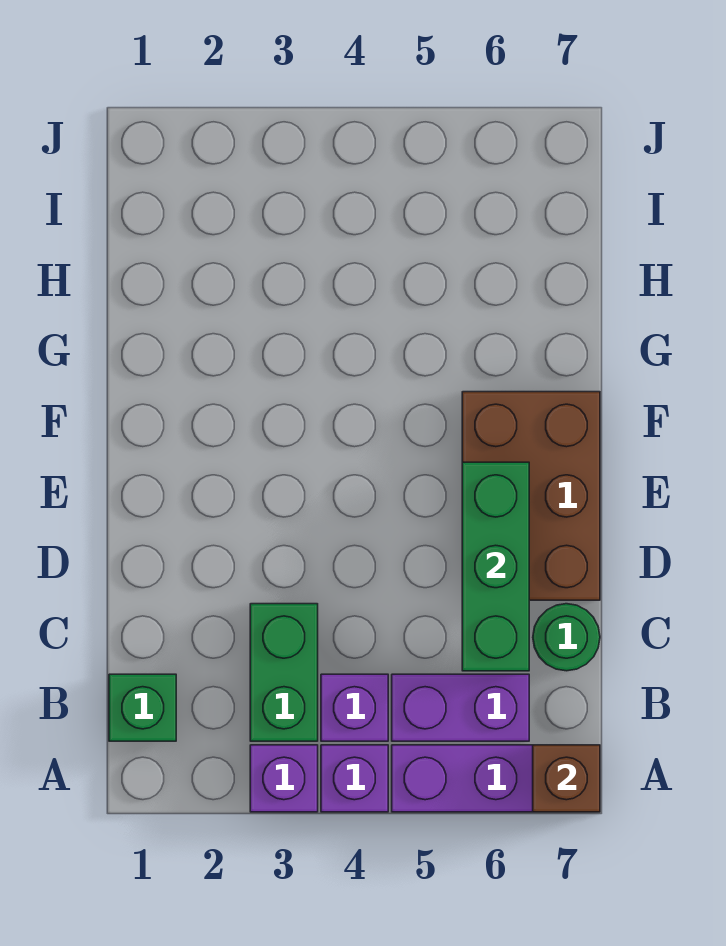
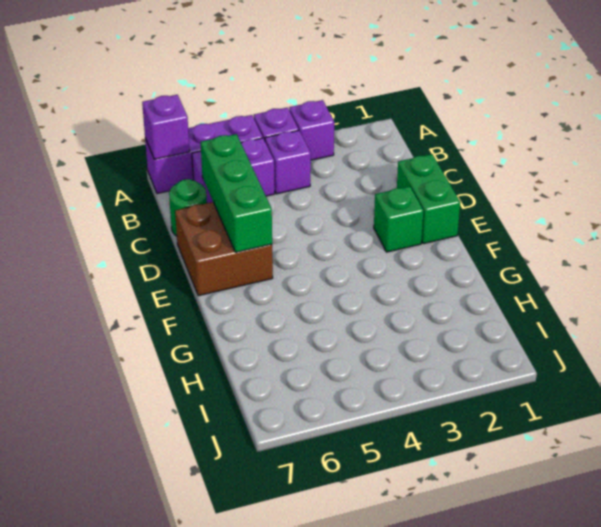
brown 1x1 brick [533,745,600,812] -> purple 1x1 brick [142,95,190,159]
green 1x1 brick [109,674,176,741] -> green 1x1 brick moved to [374,186,423,252]
green 1x2 brick [250,604,318,741] -> green 1x2 brick moved to [397,154,460,244]
brown 2x3 brick [462,392,600,600] -> brown 2x2 brick [175,202,273,296]

